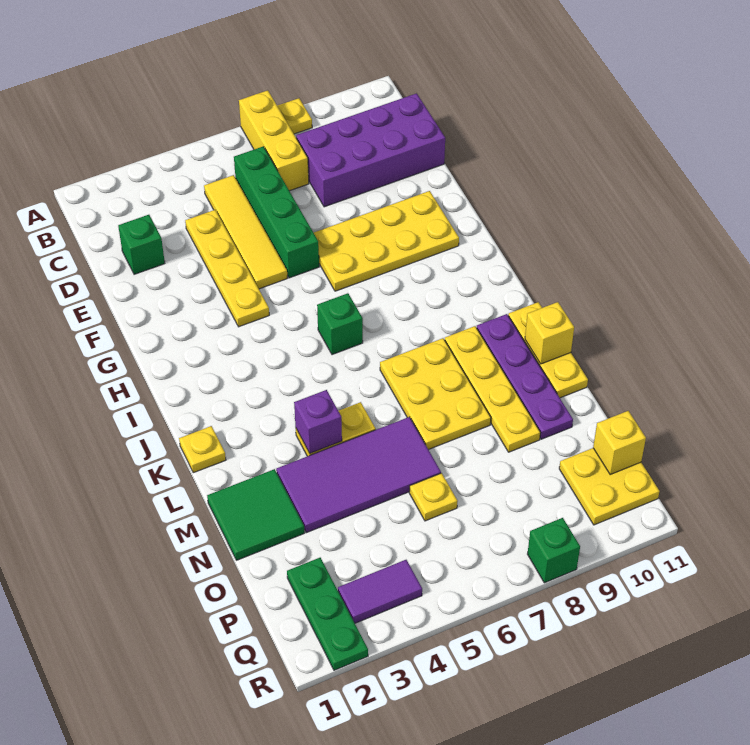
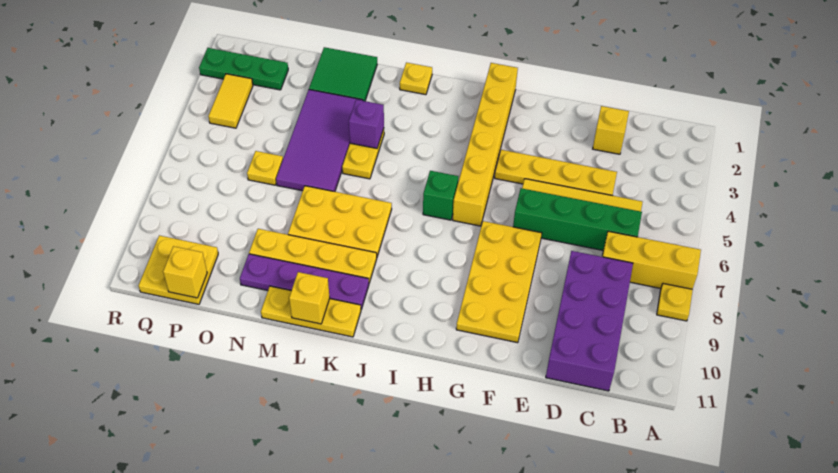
green 1x1 brick [118,215,165,274] -> yellow 1x1 brick [593,106,629,154]
none -> yellow 1x6 brick [453,63,518,226]
purple 1x2 tile [338,560,422,623] -> yellow 1x2 tile [208,74,253,128]
green 1x1 brick [528,518,580,583] -> none

